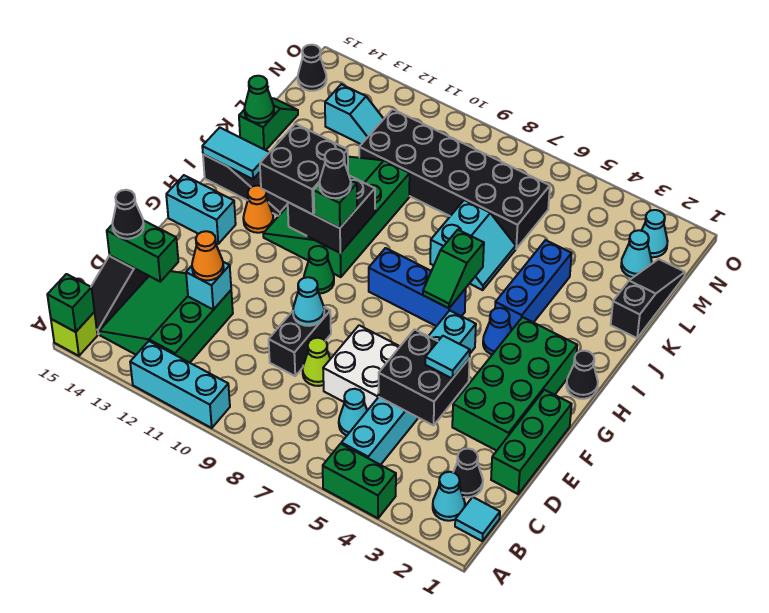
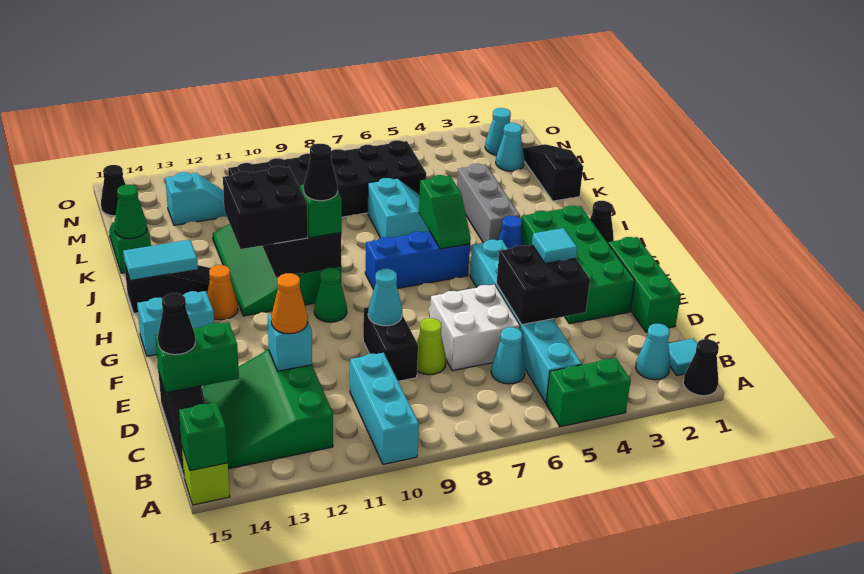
cyan 1x3 brick [130,341,230,428] -> cyan 1x3 brick turned to [350,353,419,464]
black 1x1 cone [453,449,483,497] -> black 1x1 cone moved to [683,339,719,396]
blue 1x3 brick [495,240,572,330] -> grey 1x3 brick [457,164,520,243]

